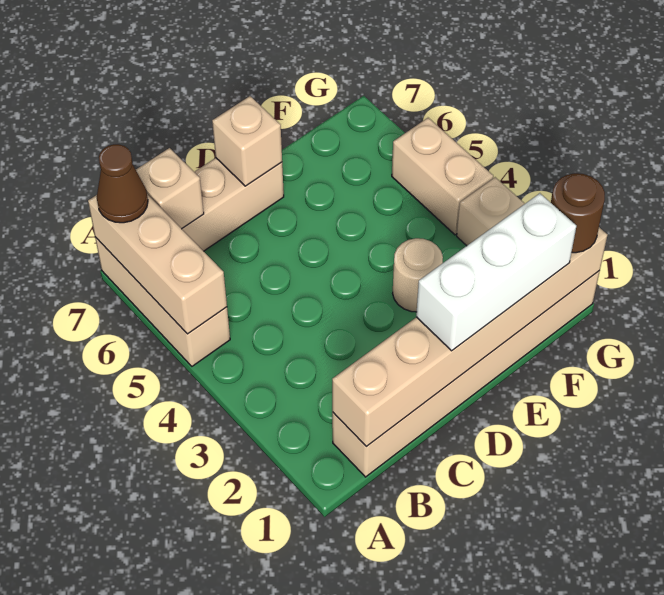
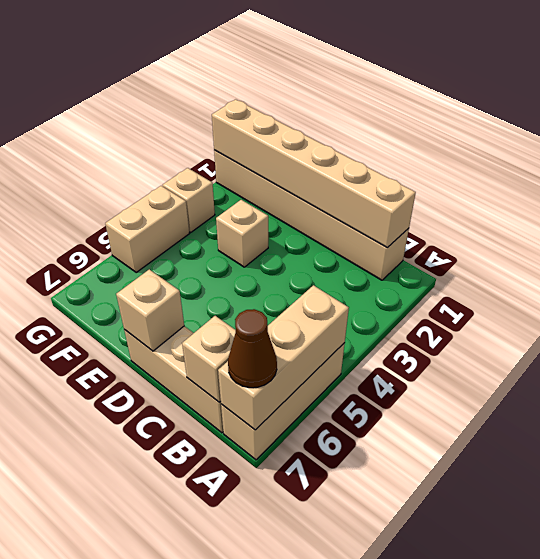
white 1x3 brick [416,193,576,351] -> none
tan 1x1 round brick [393,238,443,312] -> tan 1x1 brick [216,200,268,267]
brown 1x1 round brick [551,173,605,253] -> none

